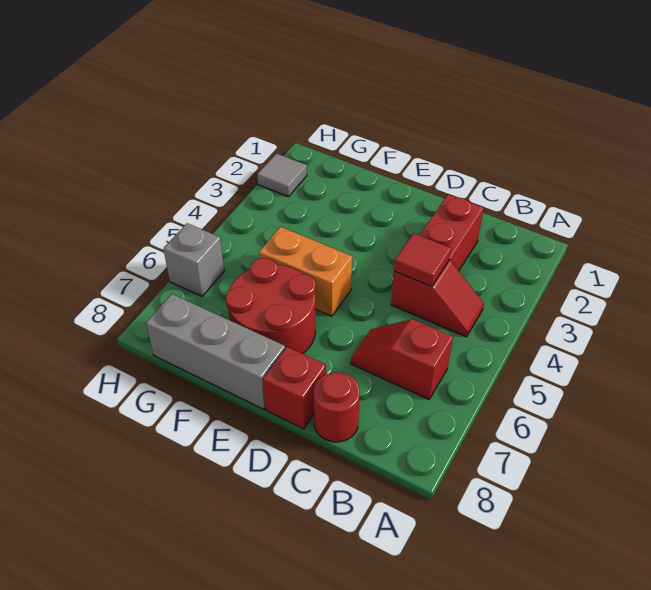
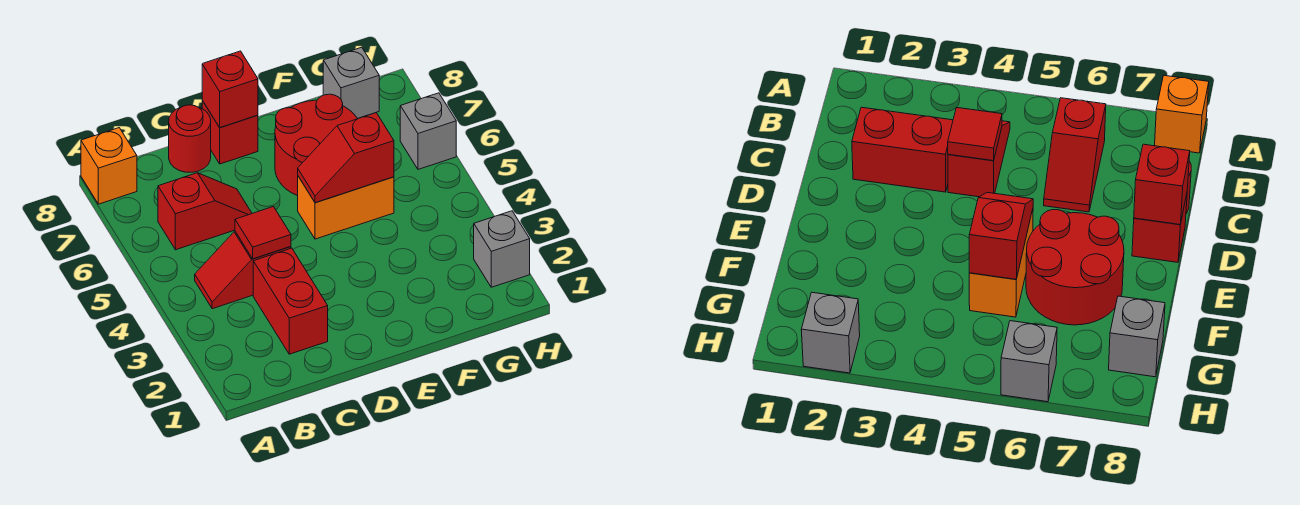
none -> orange 1x1 brick [81,128,137,204]
none -> red 1x1 brick [202,51,258,127]
none -> red 1x2 slope [298,113,394,203]
grey 1x3 brick [146,294,285,409] -> grey 1x1 brick [323,47,379,118]
grey 1x1 tile [257,153,307,197] -> grey 1x1 brick [474,211,530,287]

